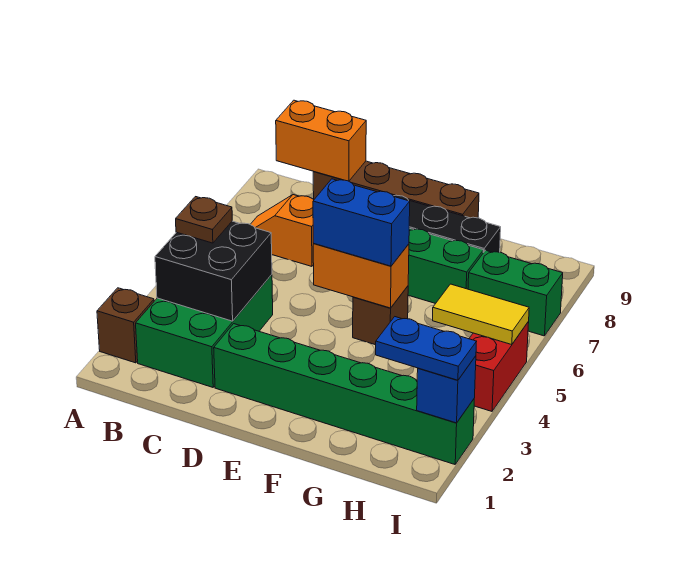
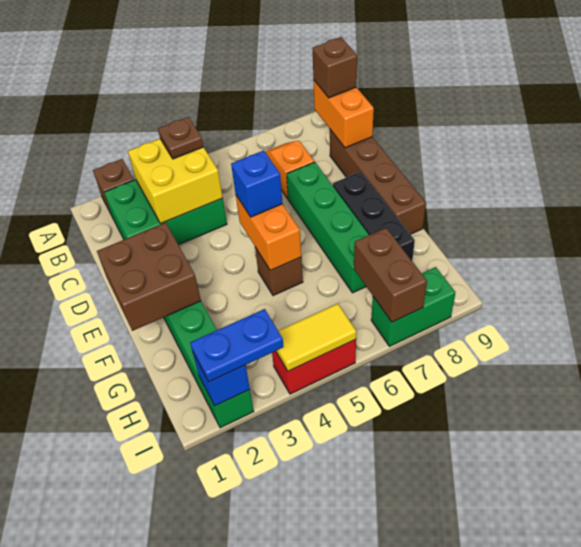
black 2x2 brick [155,221,272,321] -> yellow 2x2 brick [128,139,223,224]
none -> brown 1x1 brick [313,37,357,98]
none -> brown 2x2 brick [97,223,201,331]
blue 1x2 brick [313,179,410,266] -> blue 1x1 brick [231,150,283,217]
blue 1x2 plate [376,317,477,380] -> blue 1x2 plate turned to [190,309,284,382]
yellow 1x2 tile [433,284,529,345] -> yellow 1x2 tile turned to [276,304,356,371]
green 1x2 brick [468,250,563,336] -> green 1x2 brick turned to [371,267,455,346]
none -> brown 1x2 brick [354,228,427,322]

